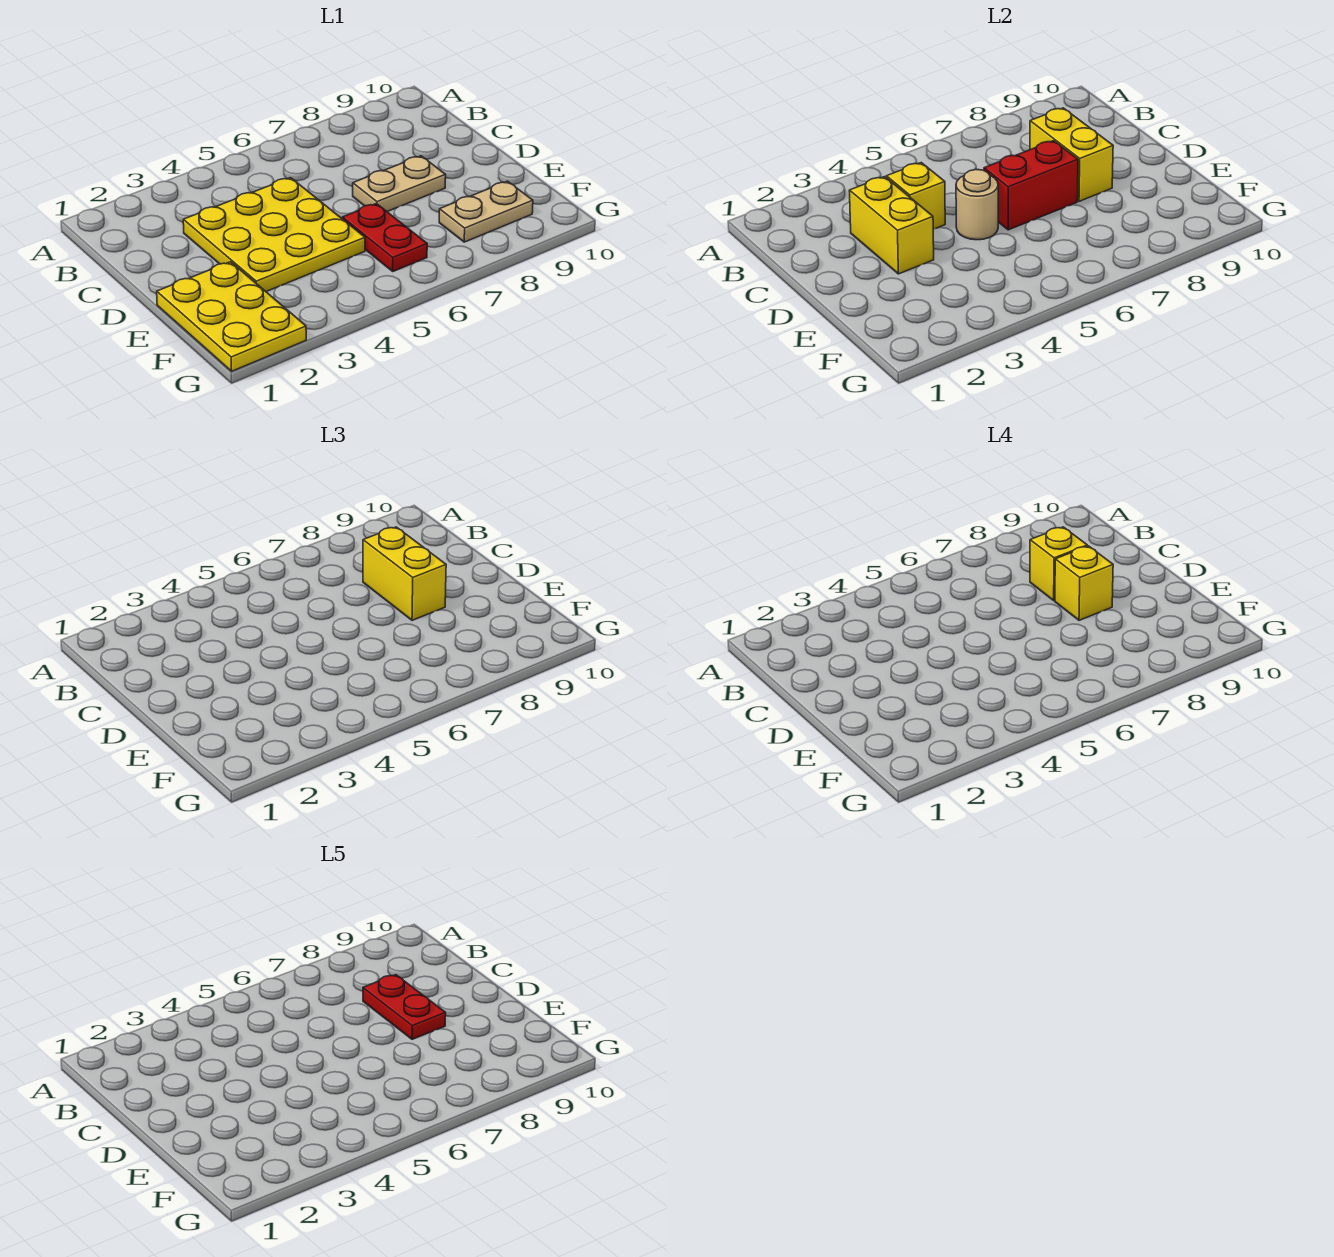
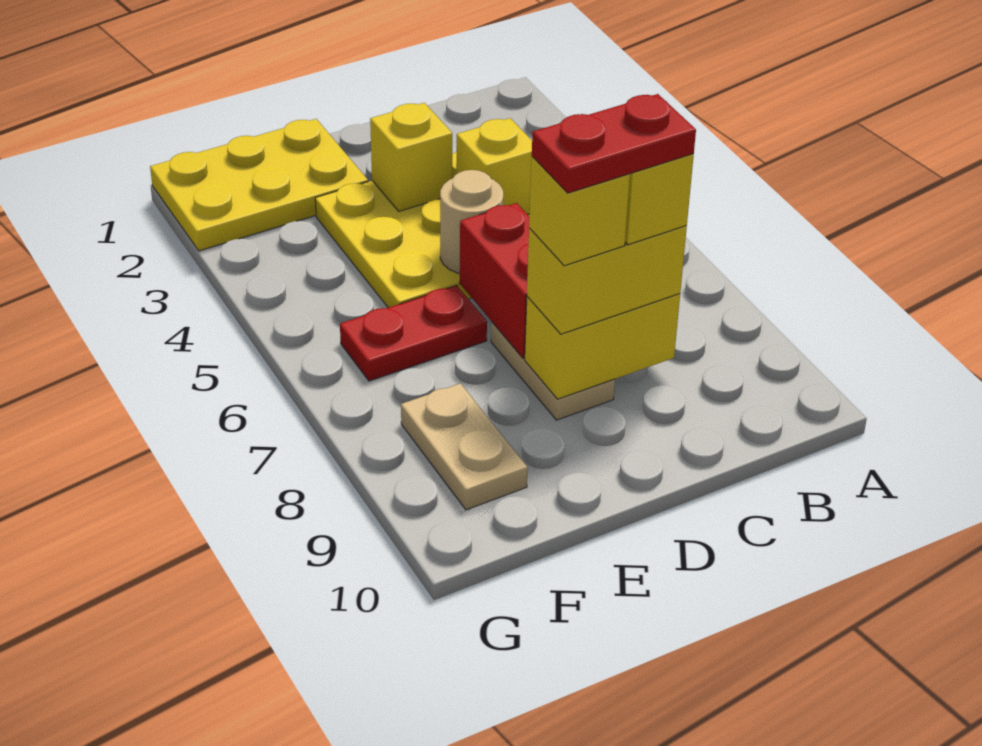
yellow 1x2 brick [849,177,934,274] -> yellow 1x1 brick [370,103,452,211]

